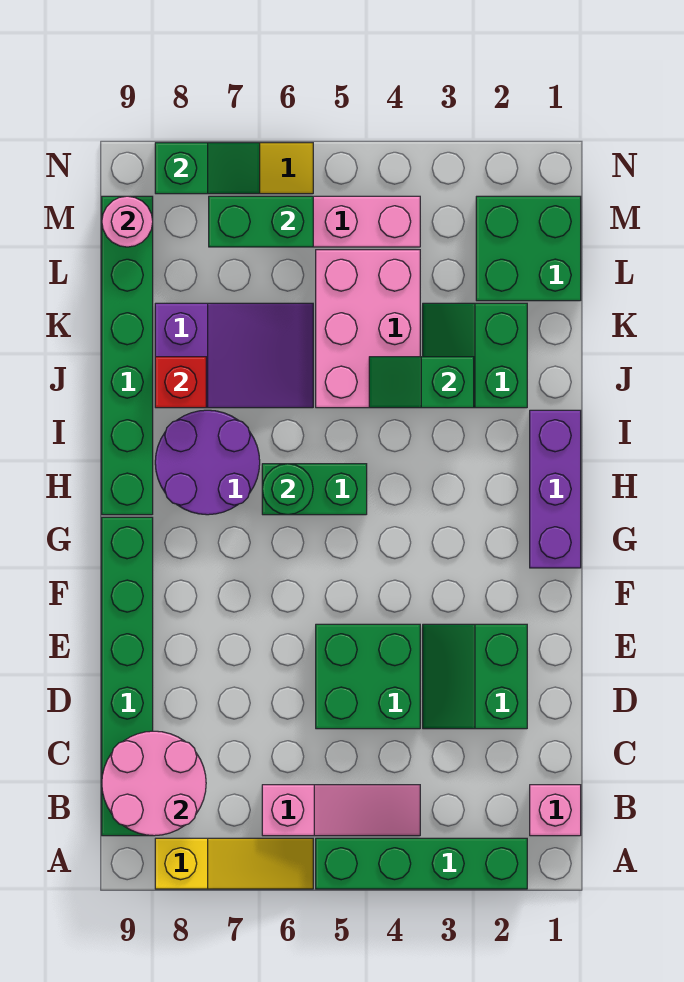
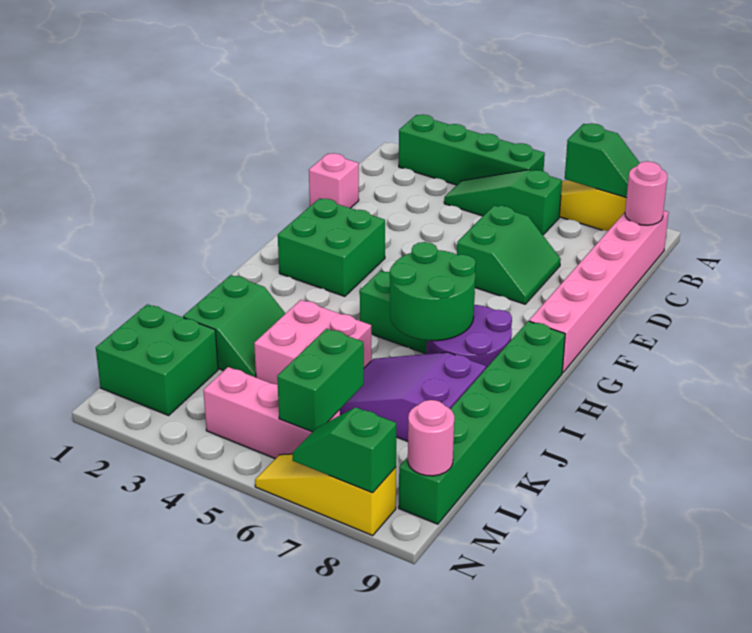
pink 1x1 brick [530,785,581,836] -> pink 1x1 brick moved to [309,153,359,208]
pink 1x3 slope [262,785,420,836] -> green 1x3 slope [444,170,562,235]
pink 2x2 round brick [102,731,206,836] -> pink 1x1 round brick [625,161,667,225]
green 1x6 brick [102,517,153,836] -> pink 1x6 brick [529,211,669,373]
green 2x2 slope [423,624,527,729] -> green 2x2 slope moved to [457,205,561,304]
green 2x2 brick [316,624,420,729] -> green 2x2 brick moved to [278,198,385,296]
purple 1x3 brick [530,410,581,568] -> none
green 1x1 round brick [262,464,313,515] -> green 2x2 round brick [390,242,476,341]
green 1x2 slope [369,357,474,408] -> green 1x2 slope moved to [565,123,639,198]
pink 2x3 brick [316,250,420,408] -> pink 2x2 brick [254,300,372,384]
red 1x1 brick [155,357,206,408] -> none
green 1x2 brick [209,196,313,247] -> green 1x2 brick turned to [277,329,364,432]

